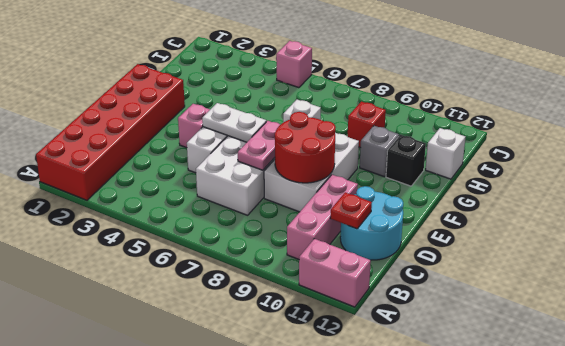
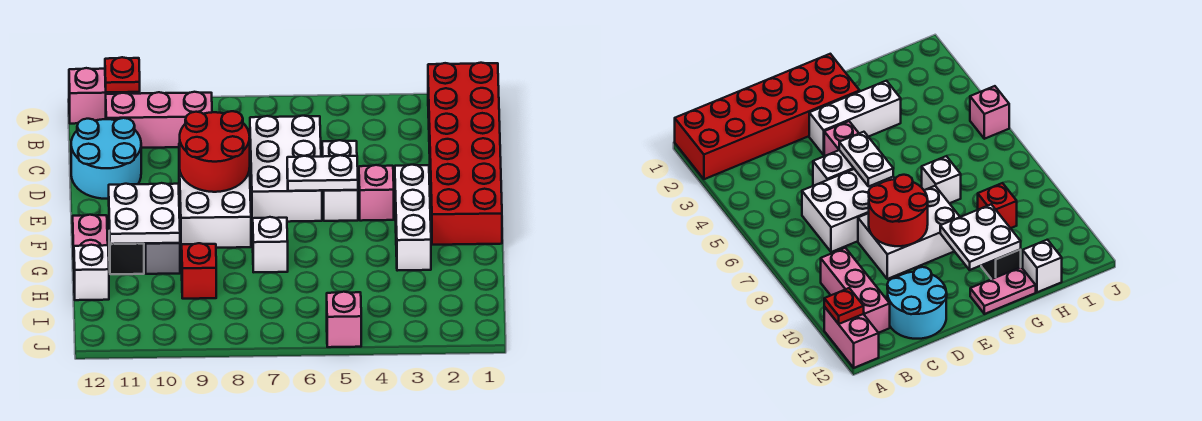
pink 1x3 brick [287,175,358,259] -> pink 1x3 brick turned to [106,92,212,148]
red 1x1 plate [330,192,372,229] -> red 1x1 plate moved to [105,57,140,92]
pink 1x2 plate [238,121,280,170] -> pink 1x2 plate moved to [73,215,108,257]
none -> white 1x3 brick [395,165,431,271]
none -> white 2x2 plate [109,183,180,244]

